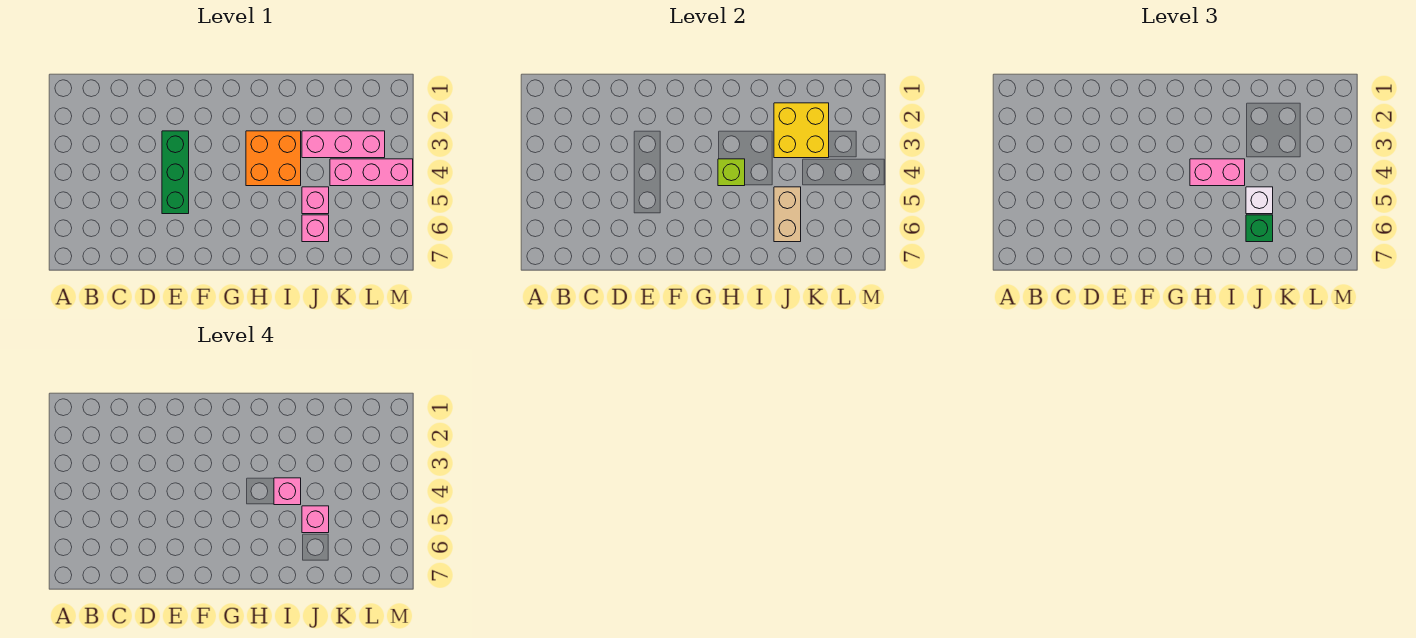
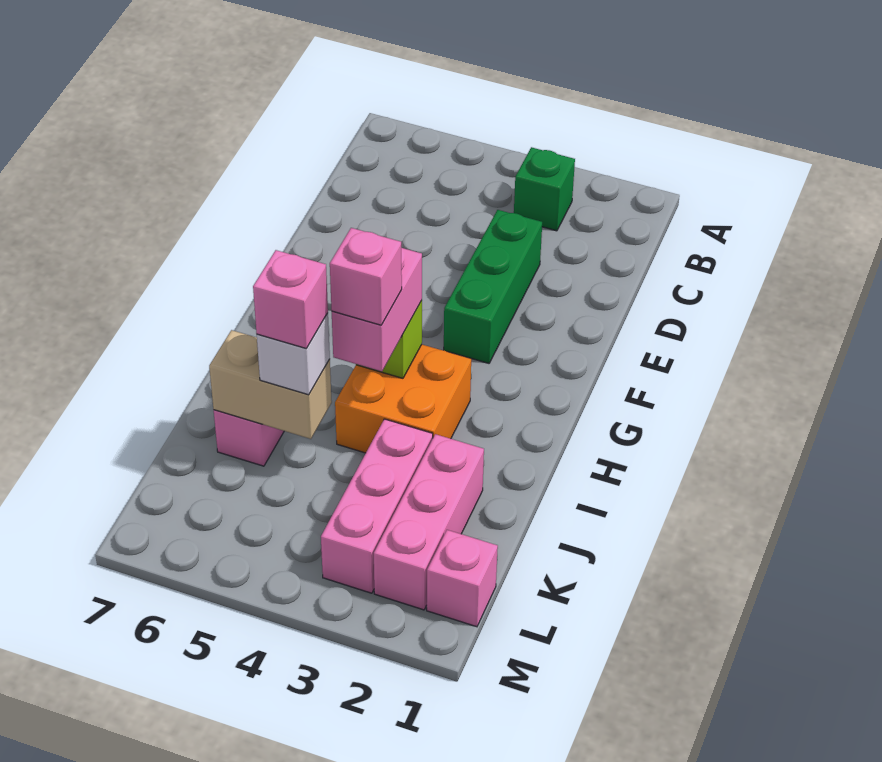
green 1x3 brick [162,131,189,214] -> green 1x3 brick turned to [444,210,542,363]
yellow 2x2 brick [774,103,829,158] -> none
pink 1x1 brick [302,187,329,214] -> pink 1x1 brick moved to [427,530,498,627]
green 1x1 brick [1246,215,1273,242] -> green 1x1 brick moved to [514,147,575,231]
pink 1x3 brick [330,159,413,186] -> pink 1x3 brick moved to [374,434,484,610]

